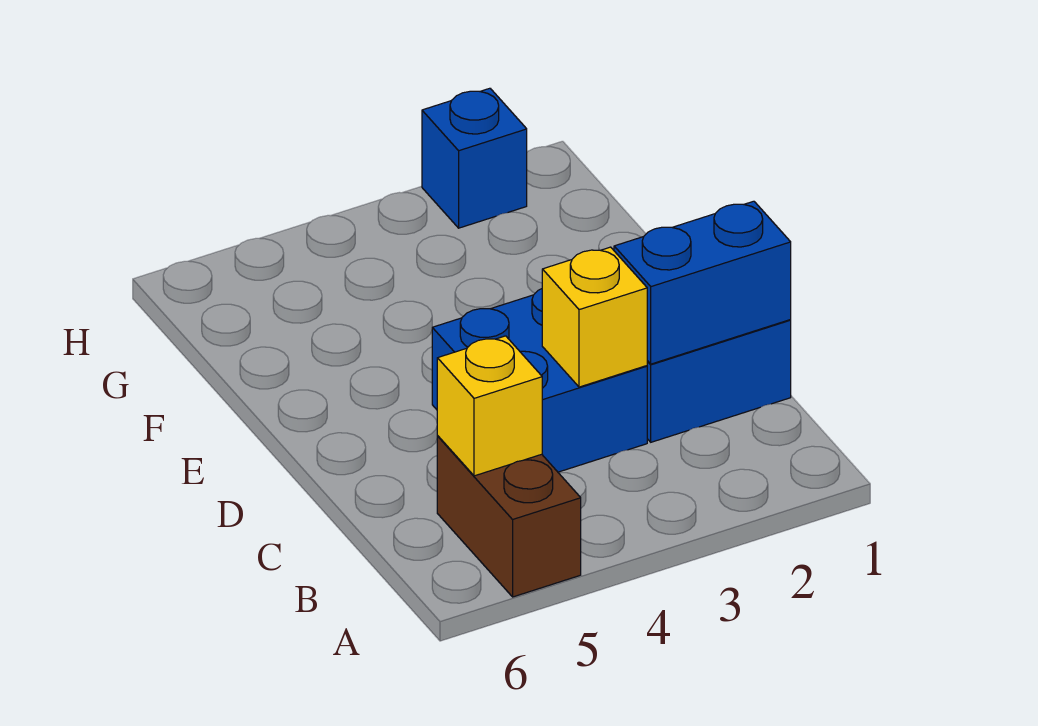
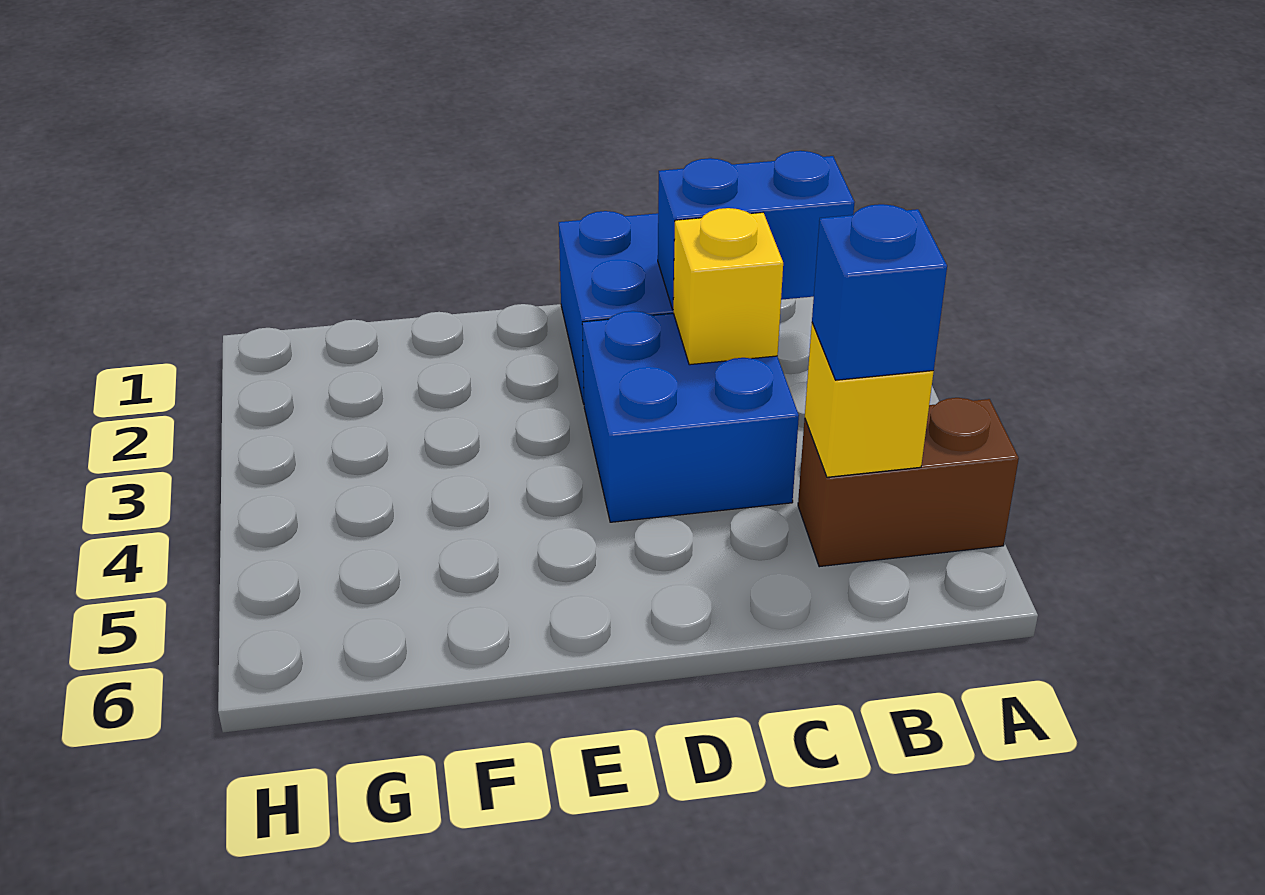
blue 1x2 brick [614,201,791,364] -> blue 1x2 brick turned to [658,151,855,310]
blue 1x1 brick [422,88,527,228] -> blue 1x1 brick moved to [812,204,947,380]

